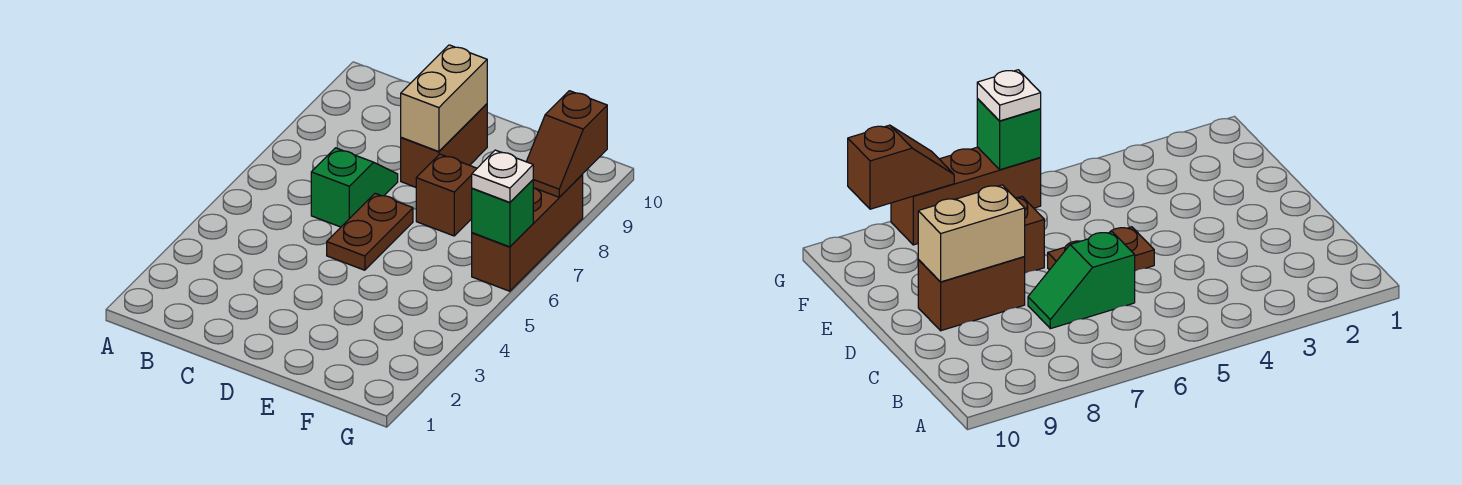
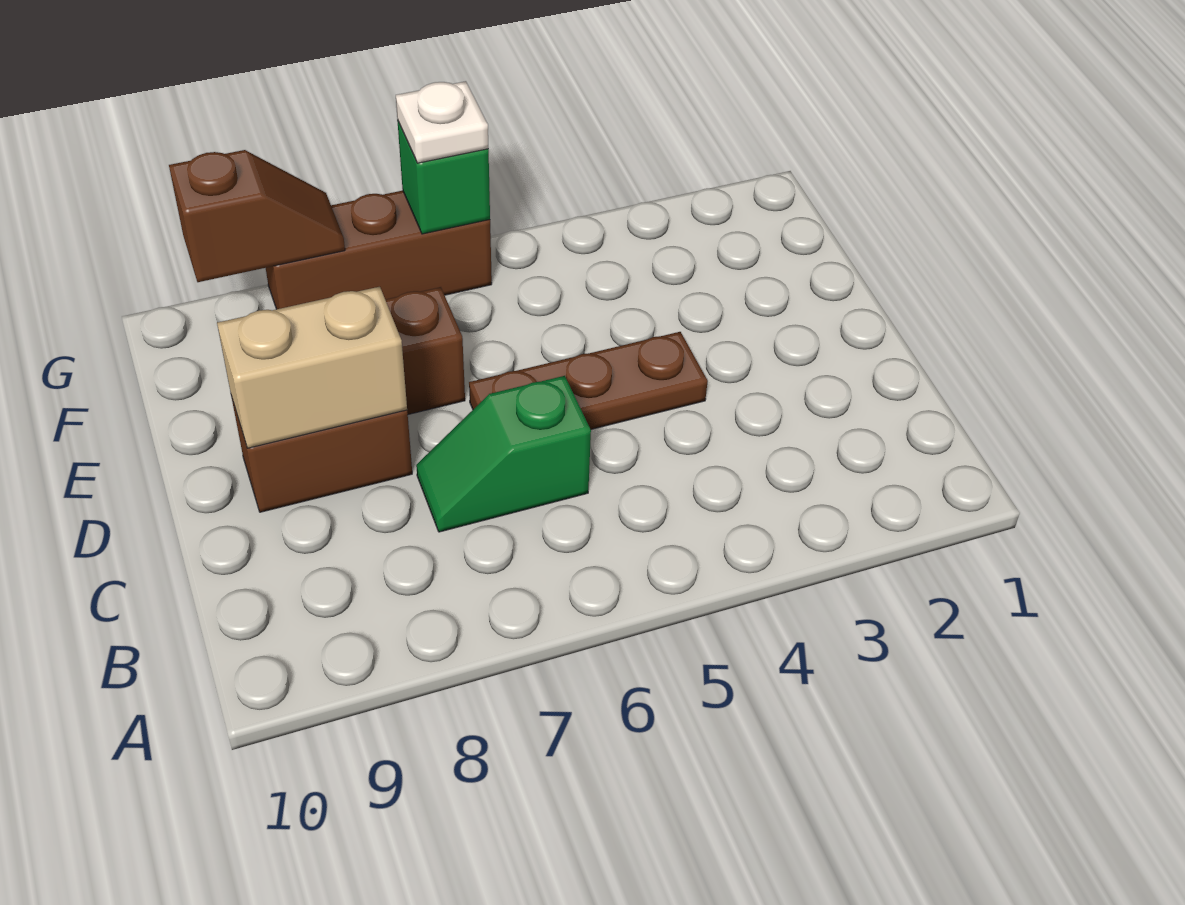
brown 1x2 plate [327,193,413,270] -> brown 1x3 plate [469,332,708,429]

